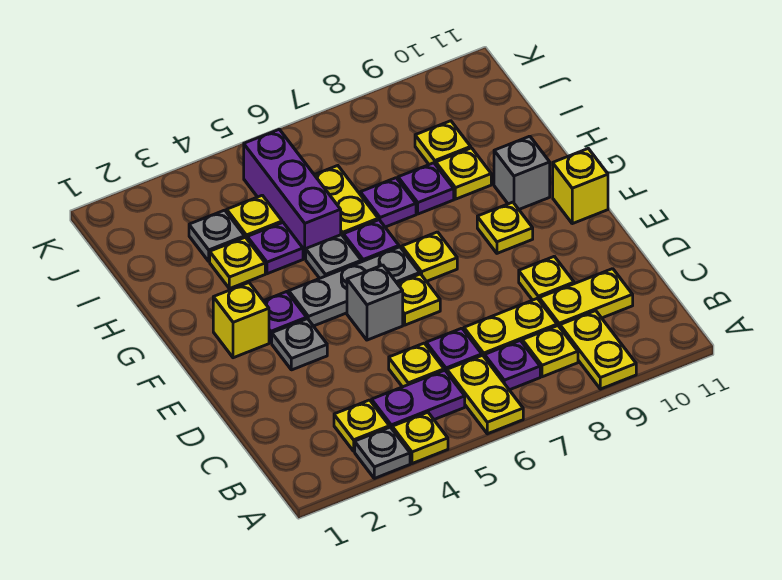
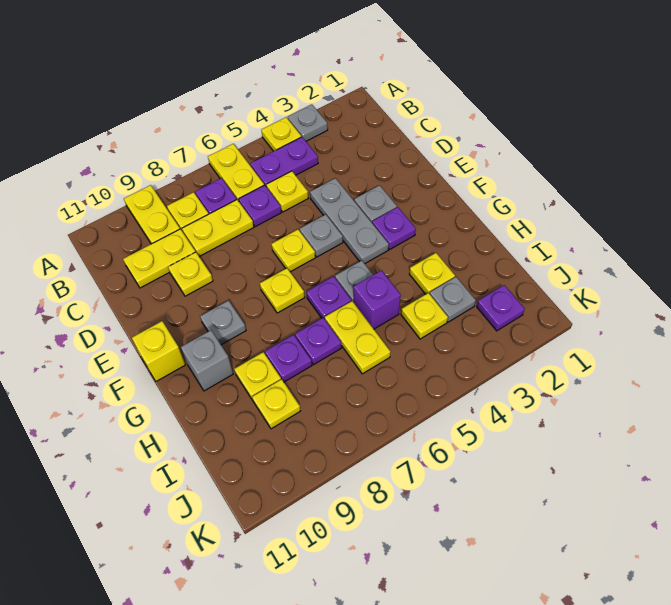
yellow 1x1 plate [334,400,389,451] -> none
grey 1x1 brick [347,265,403,340] -> grey 1x1 plate [300,214,343,257]
yellow 1x1 brick [213,283,269,358] -> none
grey 1x3 plate [289,247,420,326] -> grey 1x3 plate turned to [310,178,389,264]
yellow 1x1 plate [477,202,533,253] -> grey 1x1 plate [200,301,246,345]
purple 1x1 plate [247,222,303,274] -> purple 1x1 plate moved to [477,285,525,331]
purple 1x3 brick [244,129,341,259] -> purple 1x1 brick [354,271,401,329]

